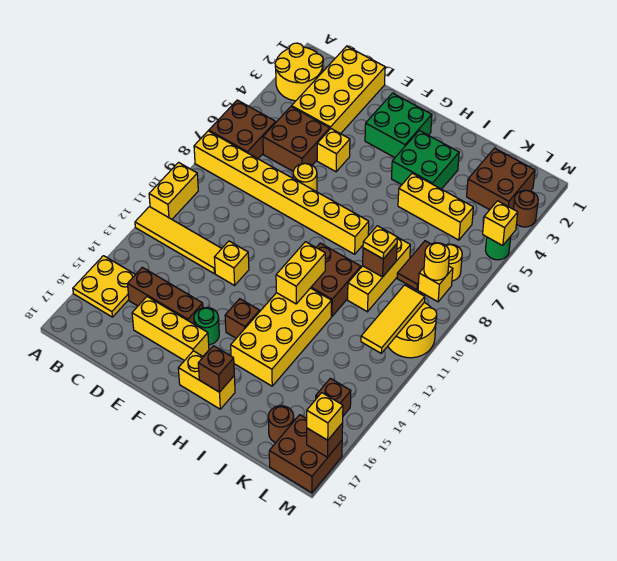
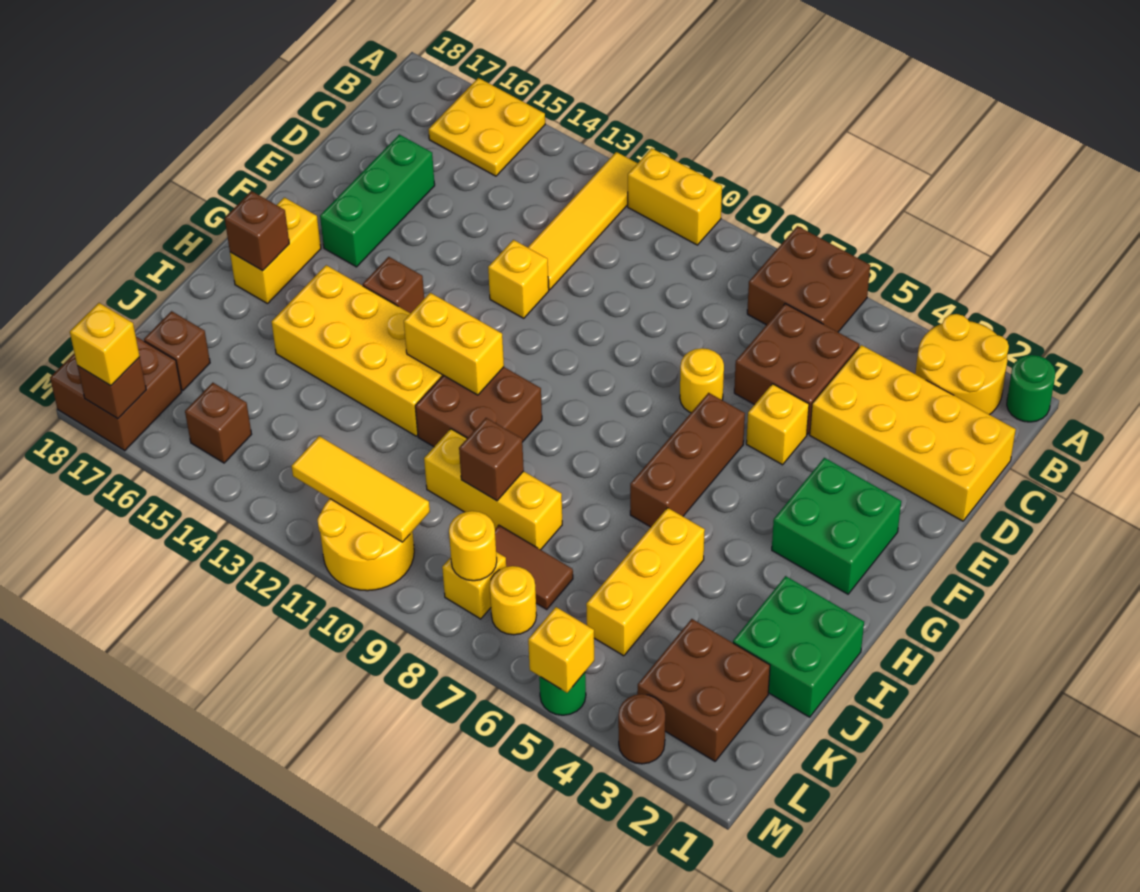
yellow 1x8 brick [194,131,369,254] -> none
brown 1x3 brick [127,267,203,324] -> brown 1x3 brick moved to [630,393,745,527]
yellow 1x3 brick [132,297,209,361] -> green 1x3 brick [320,134,435,267]
green 1x1 round brick [194,308,219,345] -> green 1x1 round brick moved to [1007,355,1055,422]
green 2x2 brick [391,131,459,189] -> green 2x2 brick moved to [733,576,864,717]
yellow 1x1 plate [363,226,397,259] -> none
brown 1x1 round brick [268,406,294,443] -> brown 1x1 brick [144,311,210,391]

